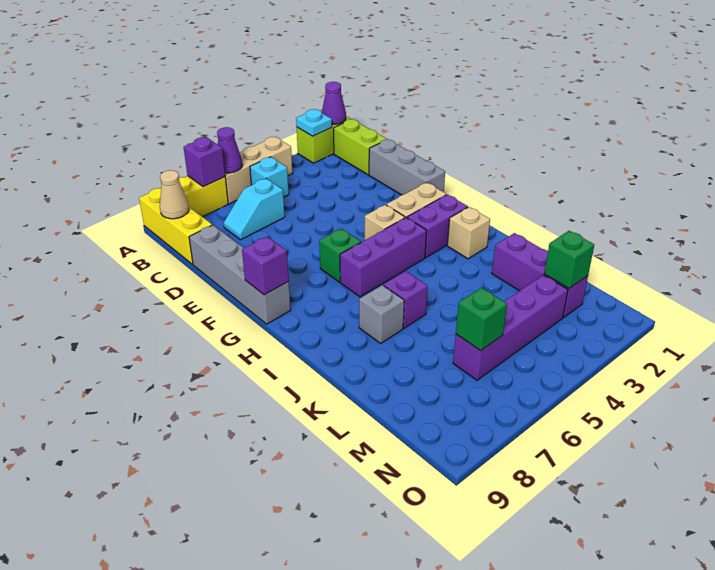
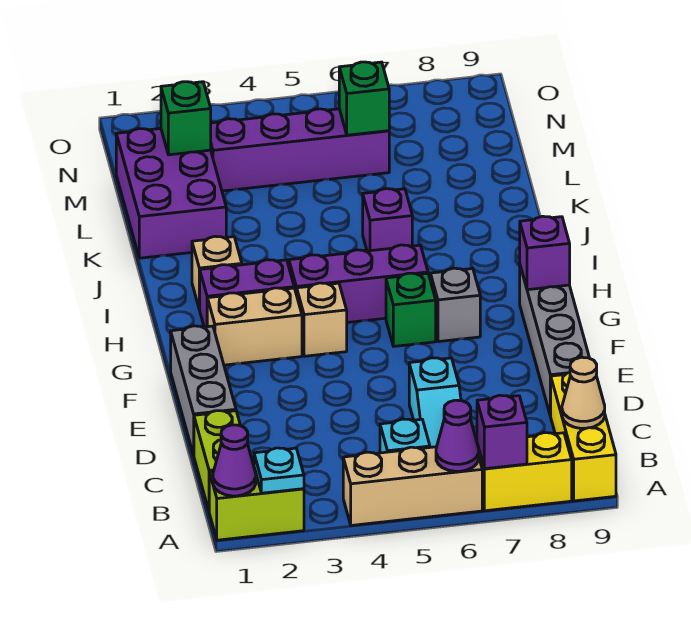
cyan 1x2 slope [224,179,285,240] -> cyan 1x2 slope turned to [409,358,461,447]
grey 1x1 brick [359,285,404,343] -> grey 1x1 brick moved to [431,268,480,342]
purple 1x3 brick [492,233,588,318] -> purple 2x3 brick [116,129,226,258]

